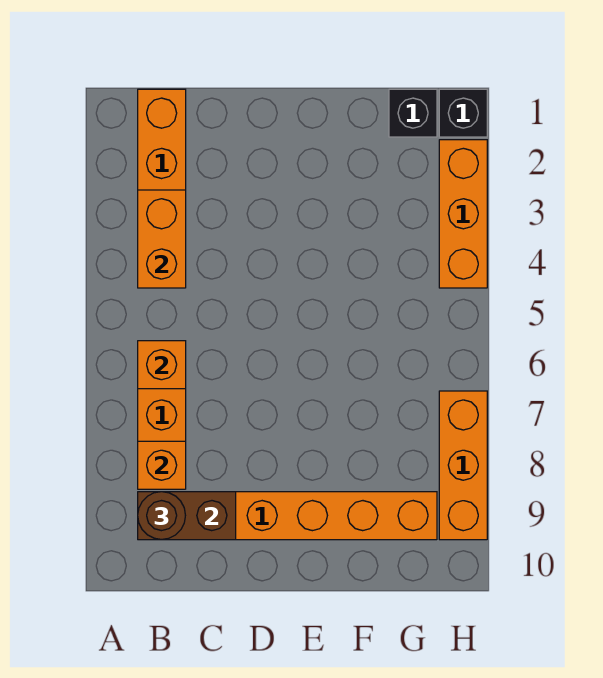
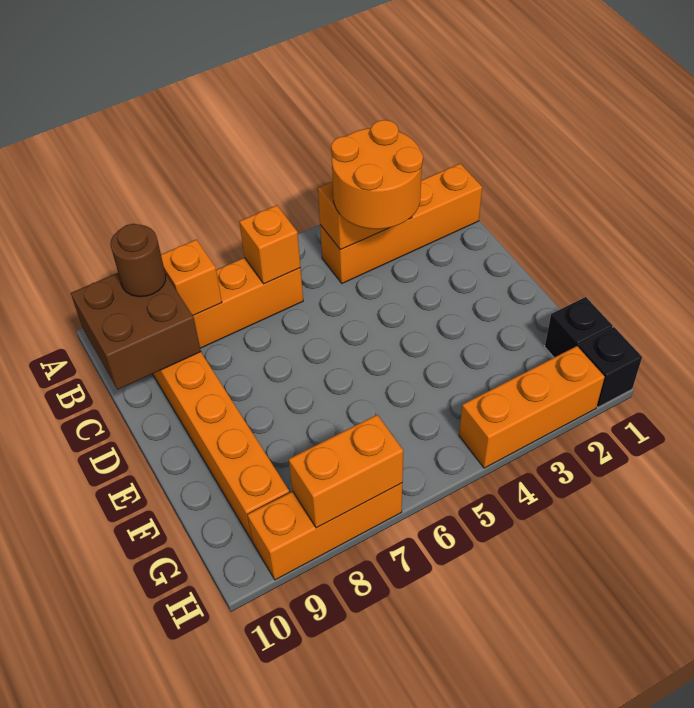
none -> orange 2x2 round brick [331,120,423,229]
brown 1x2 brick [138,492,236,540] -> brown 2x2 brick [71,273,201,390]
none -> orange 1x2 brick [289,415,403,528]

